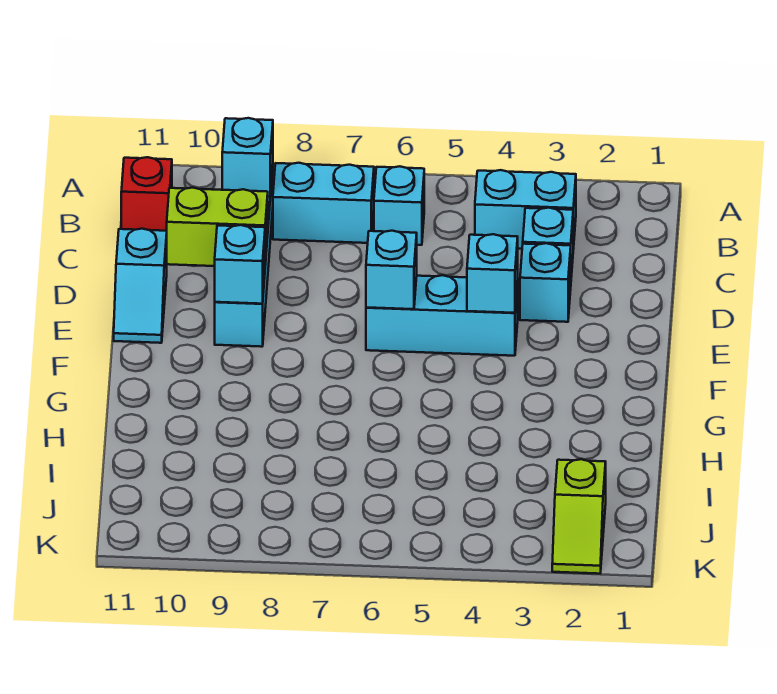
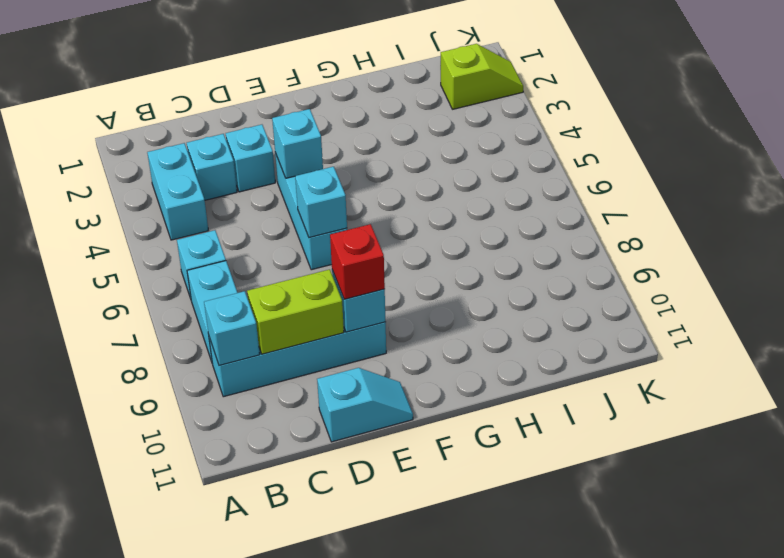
red 1x1 brick [121,157,172,231] -> red 1x1 brick moved to [330,224,385,299]
lime 1x2 brick [167,188,268,266] -> lime 1x2 brick turned to [247,269,344,354]

